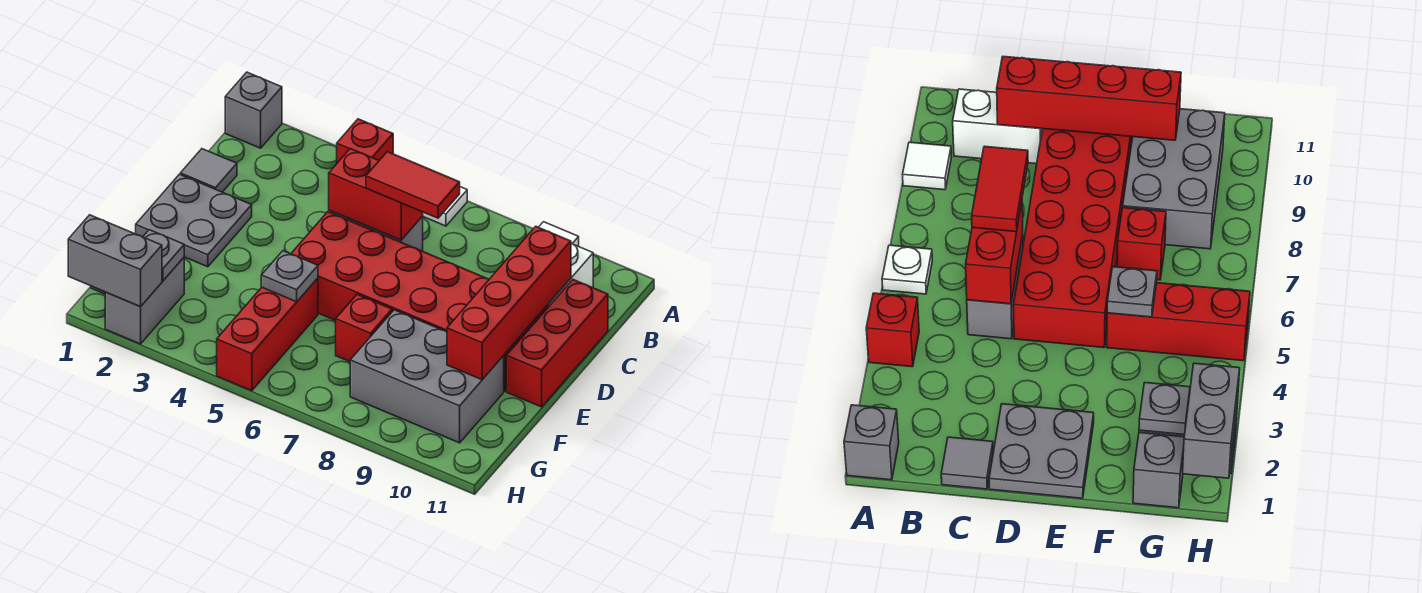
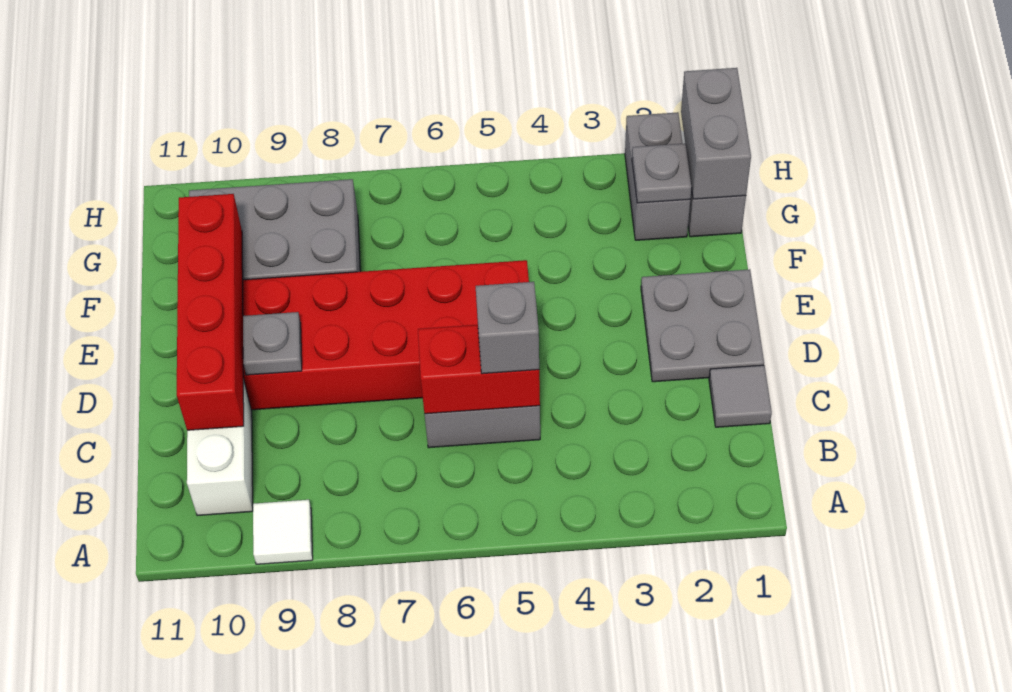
grey 1x1 brick [225,72,282,148] -> grey 1x1 brick moved to [476,282,539,374]
red 1x1 brick [337,119,393,163] -> none
white 1x1 plate [423,187,467,226] -> none
red 1x2 tile [366,152,460,218] -> none
red 1x3 brick [506,280,608,407] -> none
red 1x3 brick [217,278,318,391] -> none
grey 1x1 plate [261,251,318,302] -> grey 1x1 plate moved to [243,312,302,375]
red 1x1 brick [336,294,392,362] -> none
grey 1x2 brick [68,215,162,307] -> grey 1x2 brick turned to [681,68,751,199]

